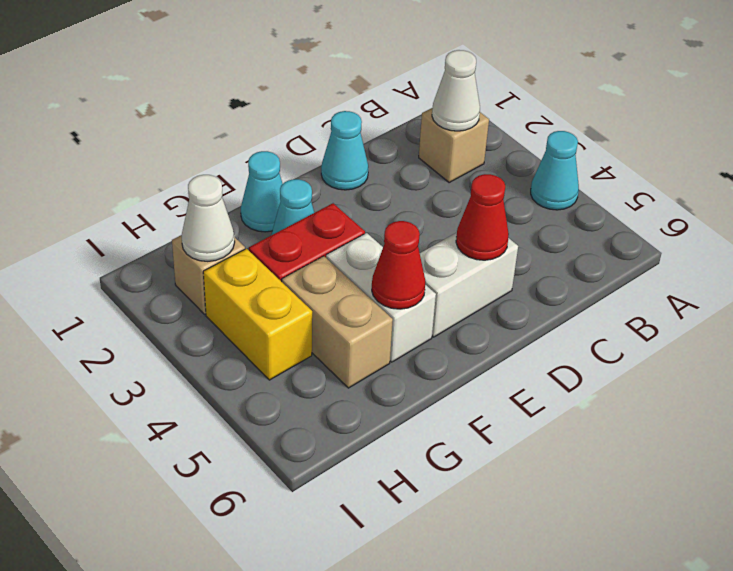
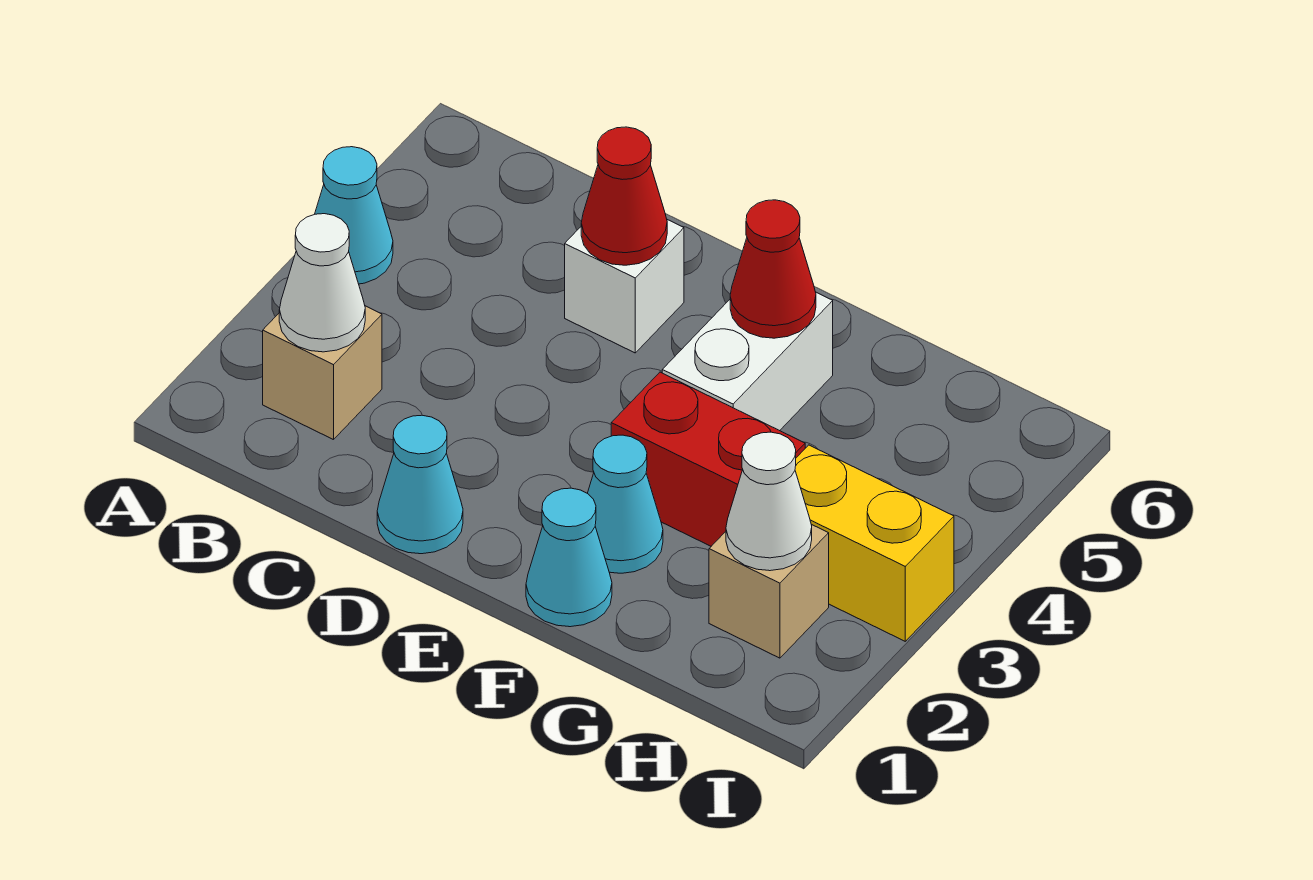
white 1x2 brick [420,233,518,337] -> white 1x1 brick [565,220,684,353]
tan 1x2 brick [282,256,393,388] -> none
yellow 1x2 brick [203,248,312,380] -> yellow 1x2 brick turned to [795,445,954,641]

